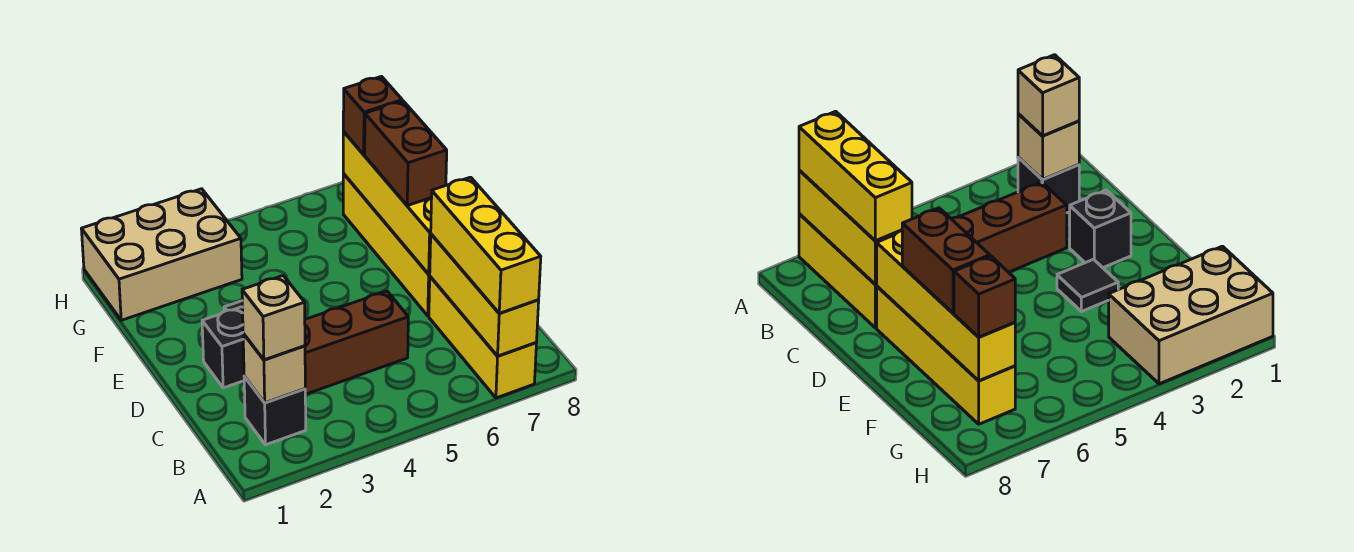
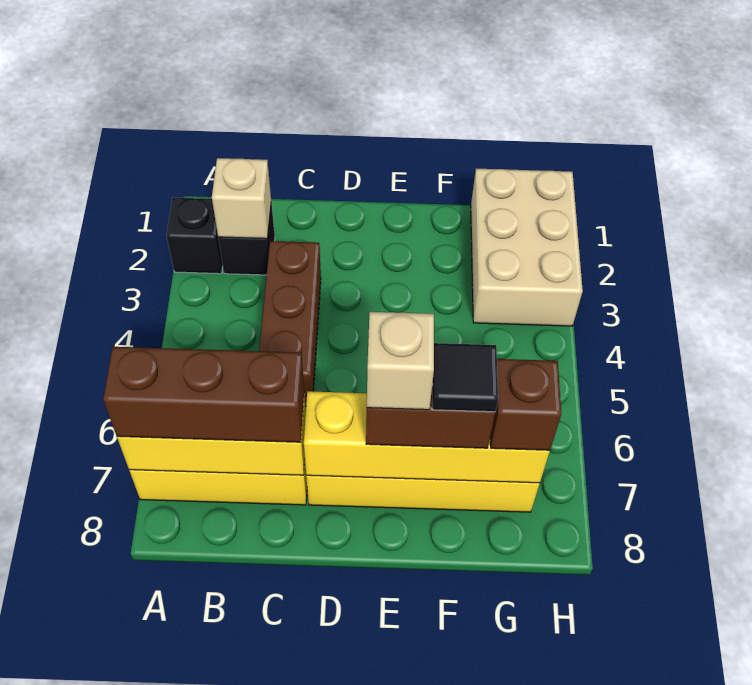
yellow 1x3 brick [431,177,541,313] -> brown 1x3 brick [103,347,304,442]
tan 1x1 brick [242,276,305,360] -> tan 1x1 brick moved to [367,312,434,410]
black 1x1 brick [202,307,244,388] -> black 1x1 brick moved to [166,198,223,274]
black 1x1 tile [1057,259,1118,312] -> black 1x1 tile moved to [433,343,498,412]

